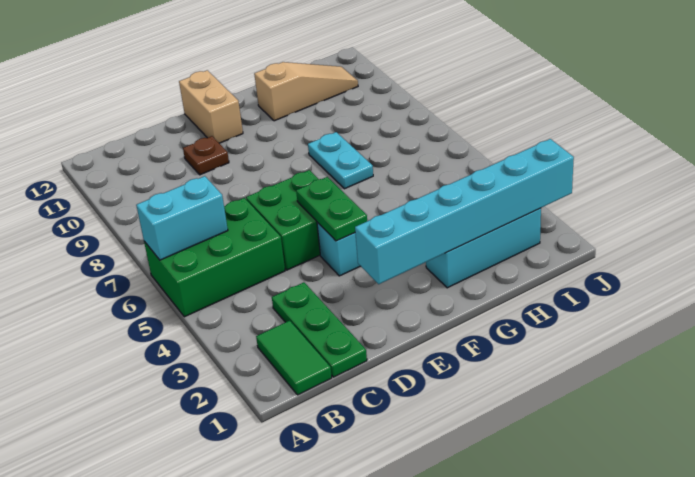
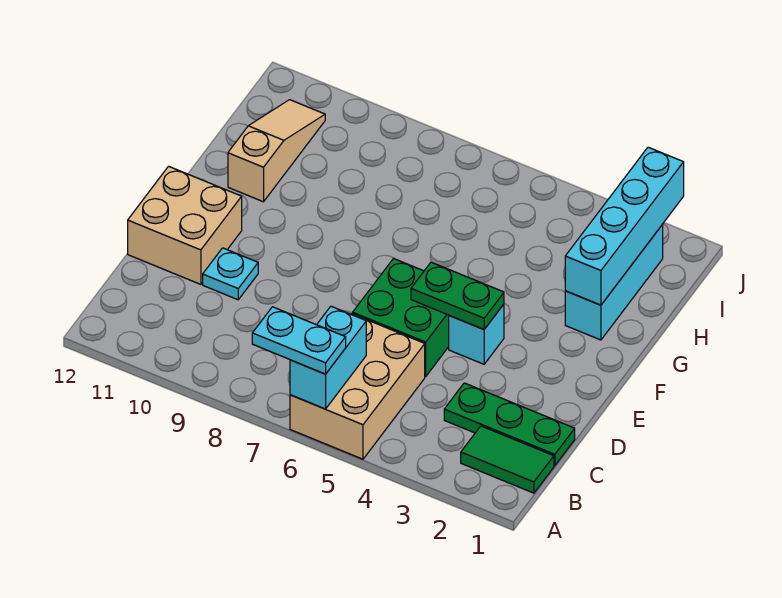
green 2x3 brick [144,198,285,317] -> tan 2x3 brick [290,314,425,459]
brown 1x1 plate [183,136,229,175] -> cyan 1x1 plate [203,248,258,300]
cyan 1x6 brick [355,139,574,284] -> cyan 1x4 brick [565,147,684,305]
tan 1x2 brick [179,70,243,143] -> tan 2x2 brick [128,166,242,284]
cyan 1x2 plate [308,132,373,189] -> cyan 1x2 plate moved to [252,307,346,374]

